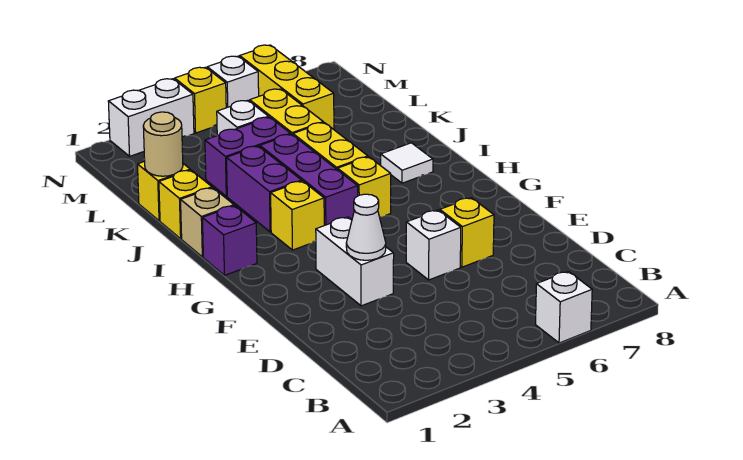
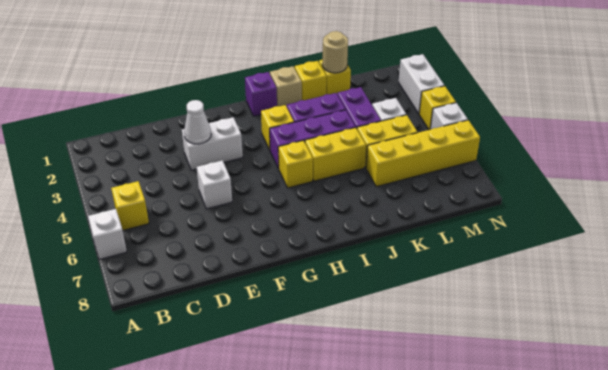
yellow 1x1 brick [440,198,494,267] -> yellow 1x1 brick moved to [111,181,149,230]
white 1x1 tile [381,143,433,183] -> none
yellow 1x3 brick [240,45,334,129] -> yellow 1x4 brick [366,120,480,187]

